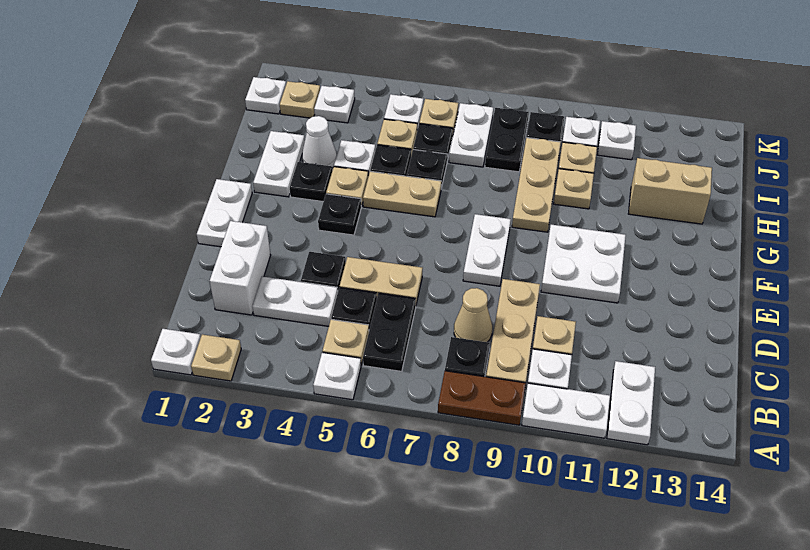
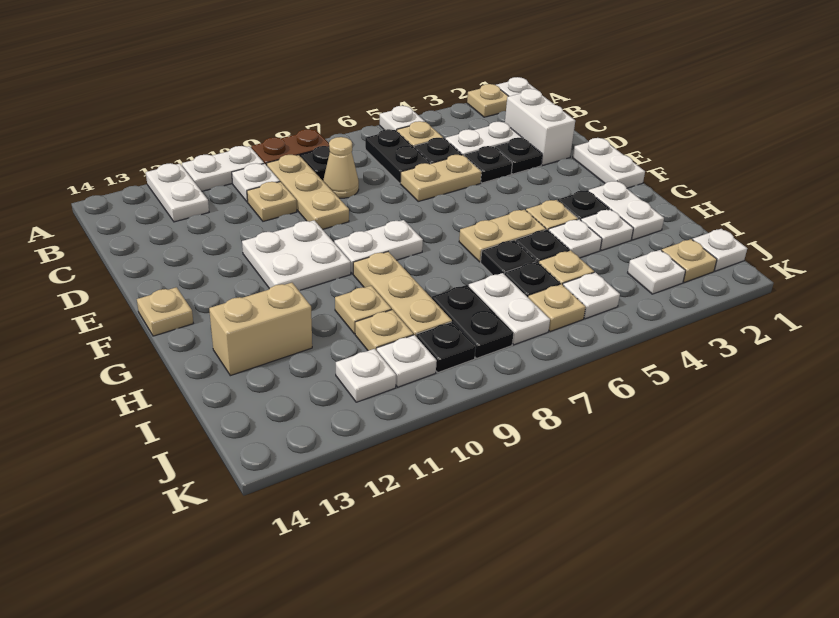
white 1x2 plate [463,214,511,286] -> white 1x2 plate turned to [334,220,423,274]
black 1x1 plate [318,194,361,235] -> black 1x1 plate moved to [495,138,542,174]
none -> tan 1x1 plate [137,287,193,336]
white 1x1 cone [302,116,337,168] -> white 1x1 plate [581,209,634,250]

